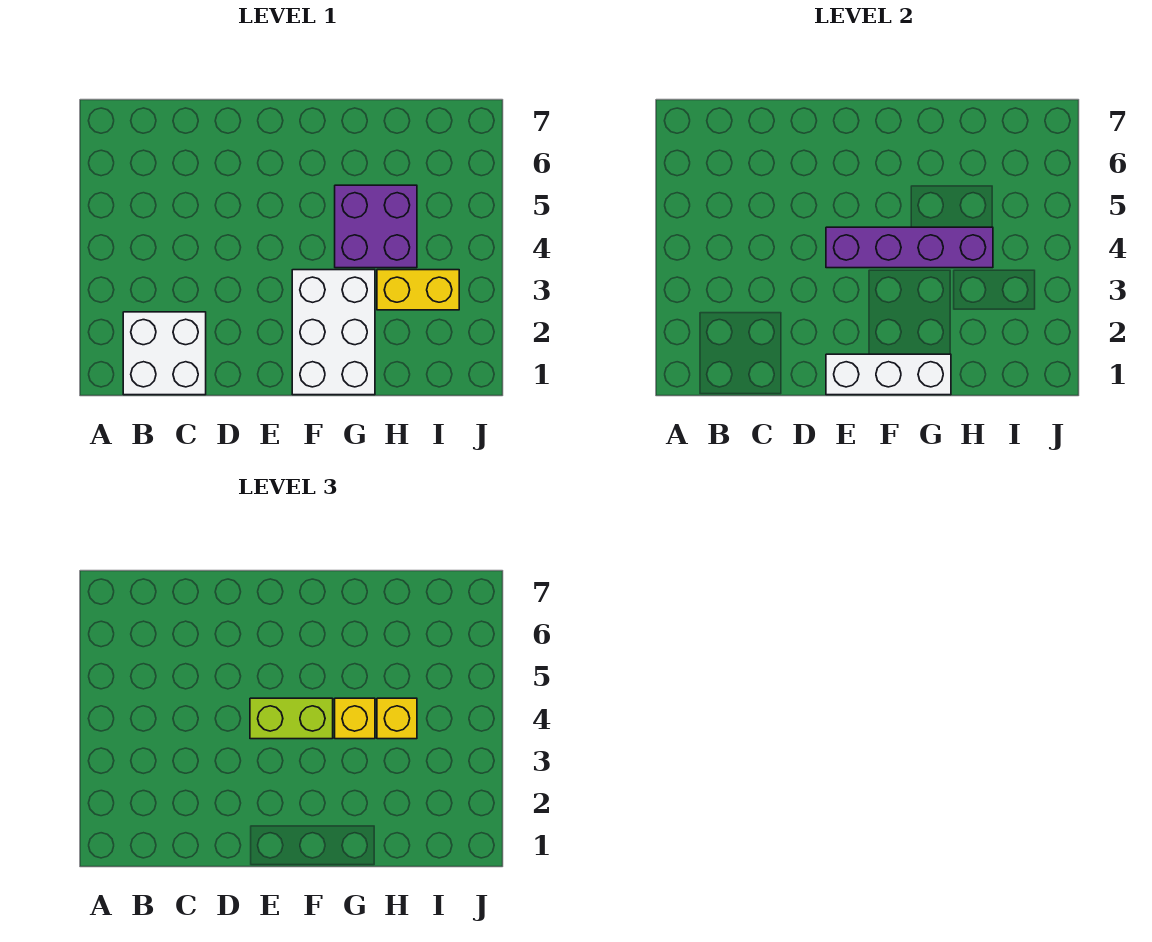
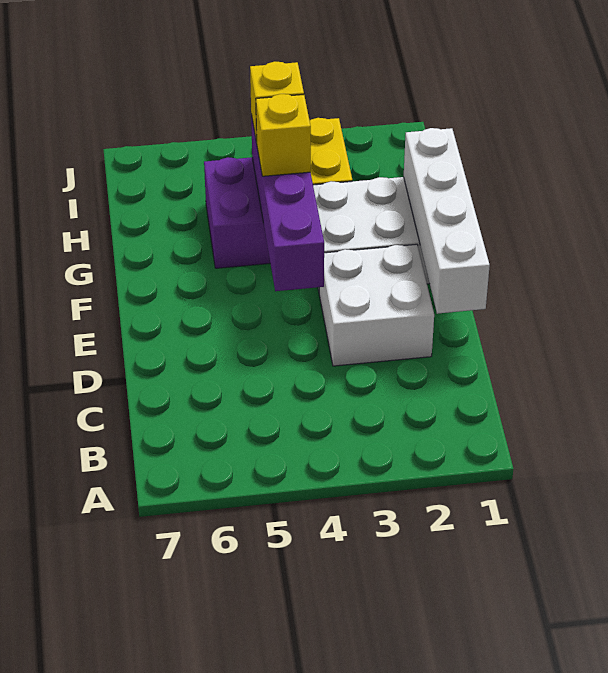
white 2x2 brick [123,312,206,395] -> white 2x2 brick moved to [319,244,434,366]
white 1x3 brick [826,354,951,395] -> white 1x4 brick [404,128,490,314]
lime 1x2 brick [250,698,333,739] -> none

